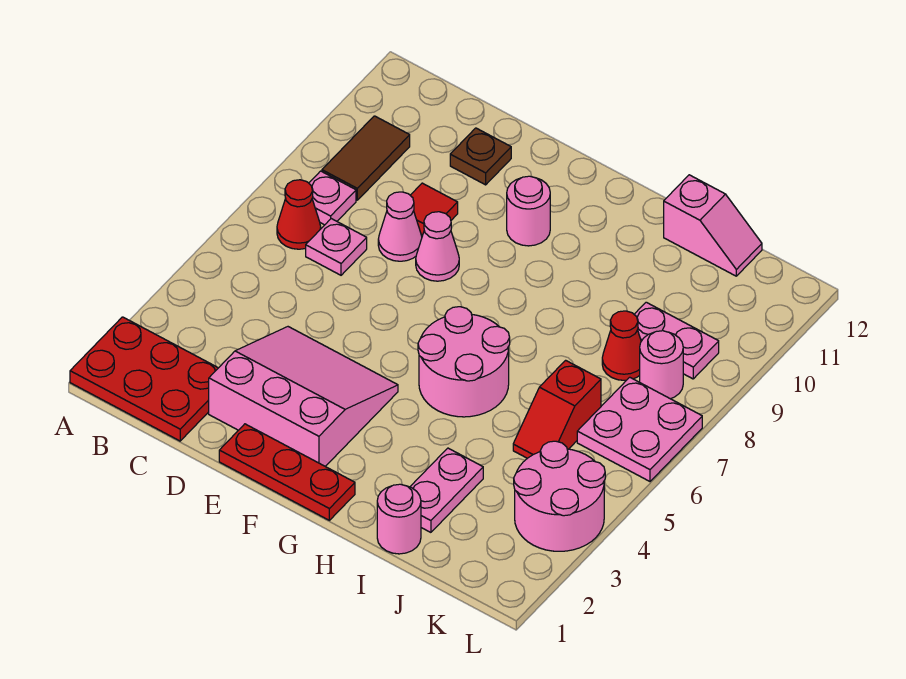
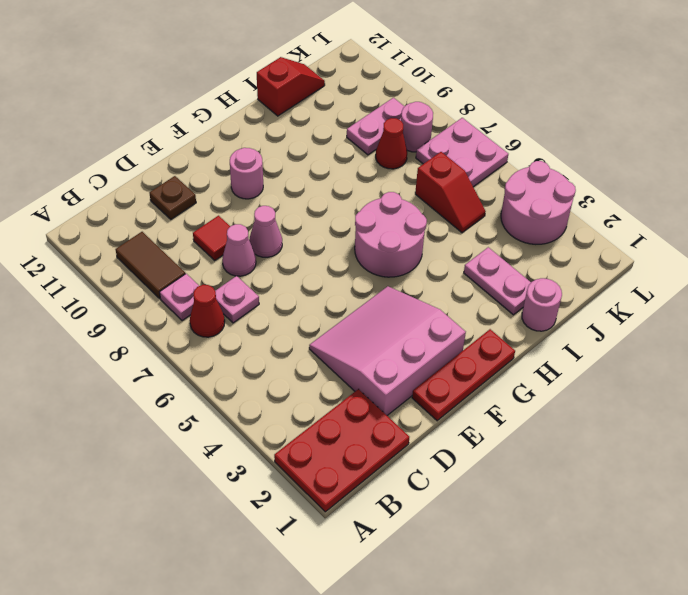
pink 1x2 slope [664,175,762,276] -> red 1x2 slope [257,57,325,116]

